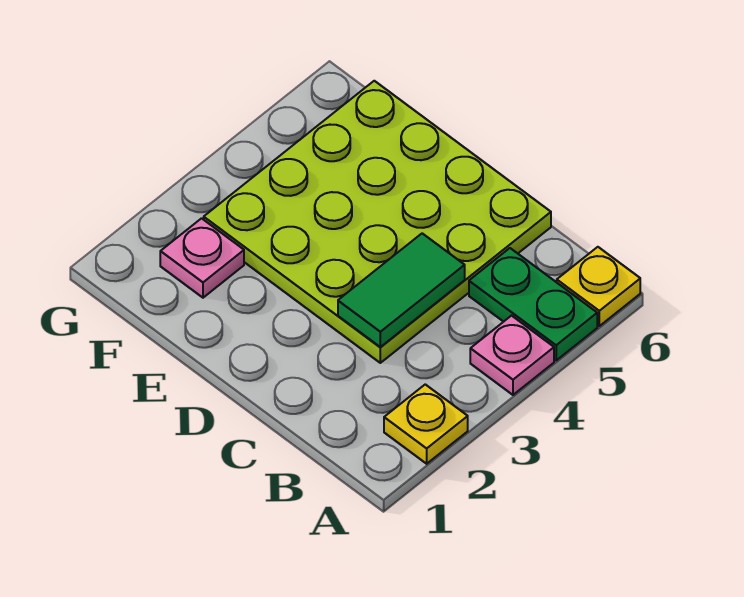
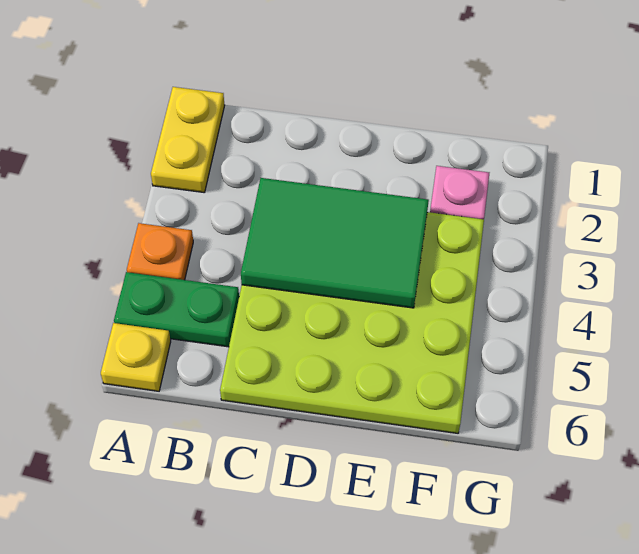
yellow 1x1 plate [384,384,468,464] -> yellow 1x2 plate [151,87,225,193]
pink 1x1 plate [470,316,554,395] -> orange 1x1 plate [127,223,193,280]
green 1x2 tile [338,233,465,347] -> green 2x3 tile [241,178,429,308]

